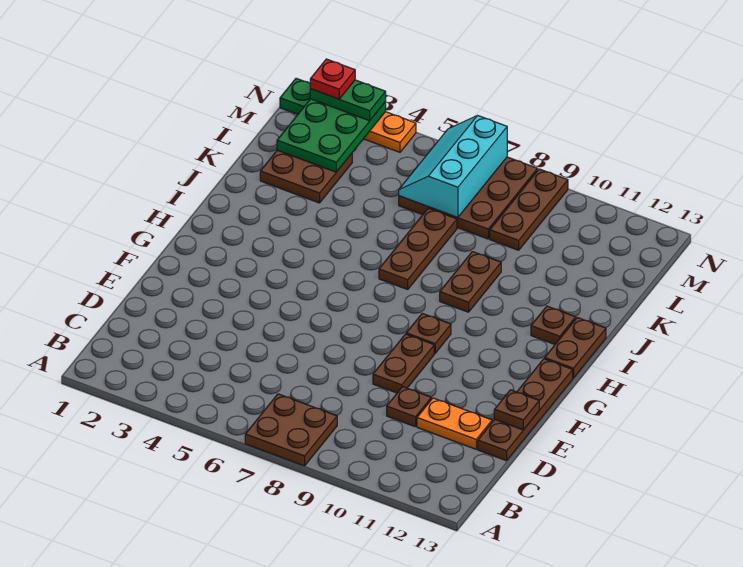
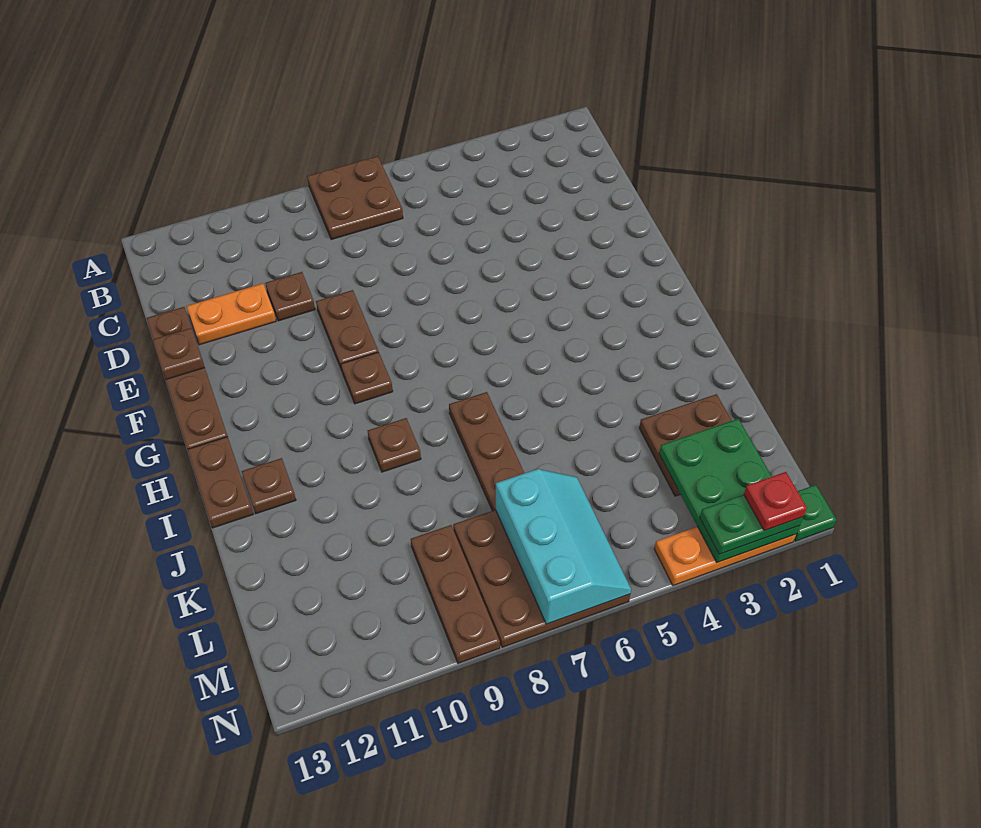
brown 1x2 plate [440,252,501,312] -> brown 1x1 plate [368,418,421,472]

